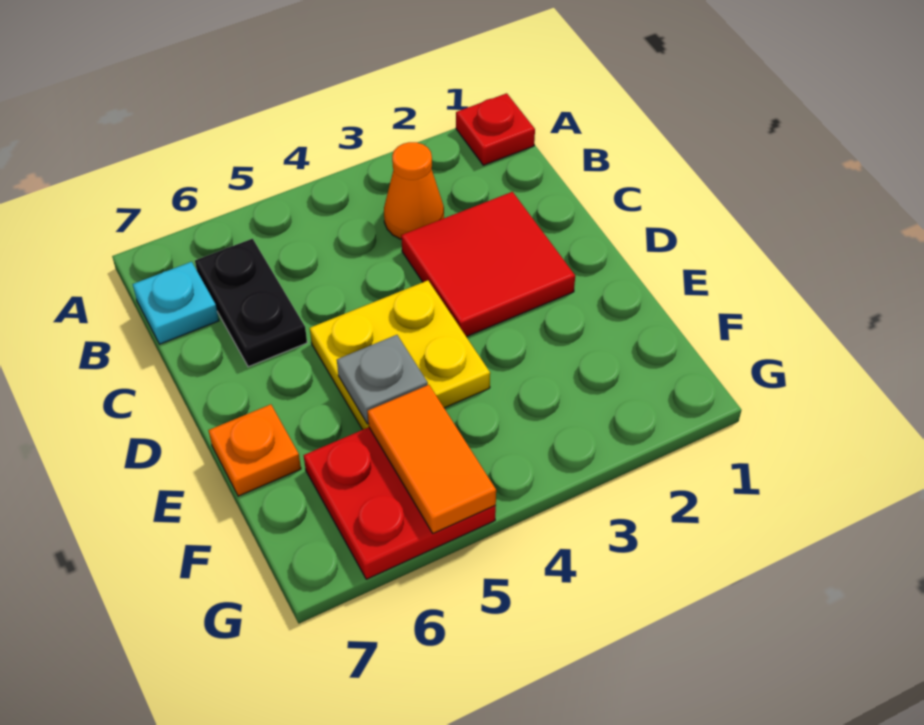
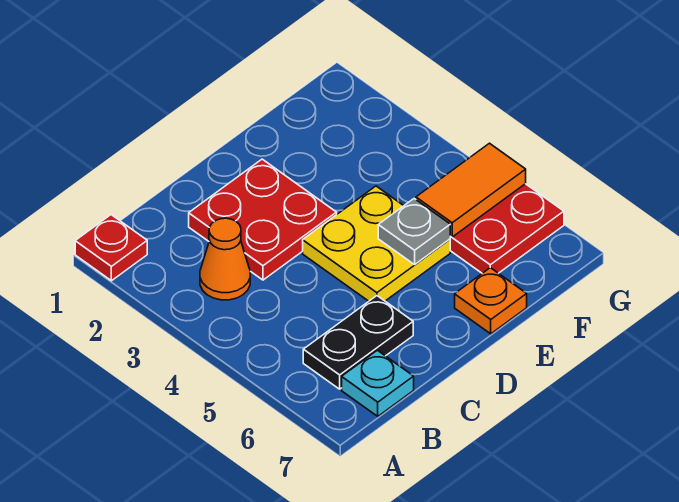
red 2x2 tile [401,192,575,337] -> red 2x2 plate [189,159,337,280]

